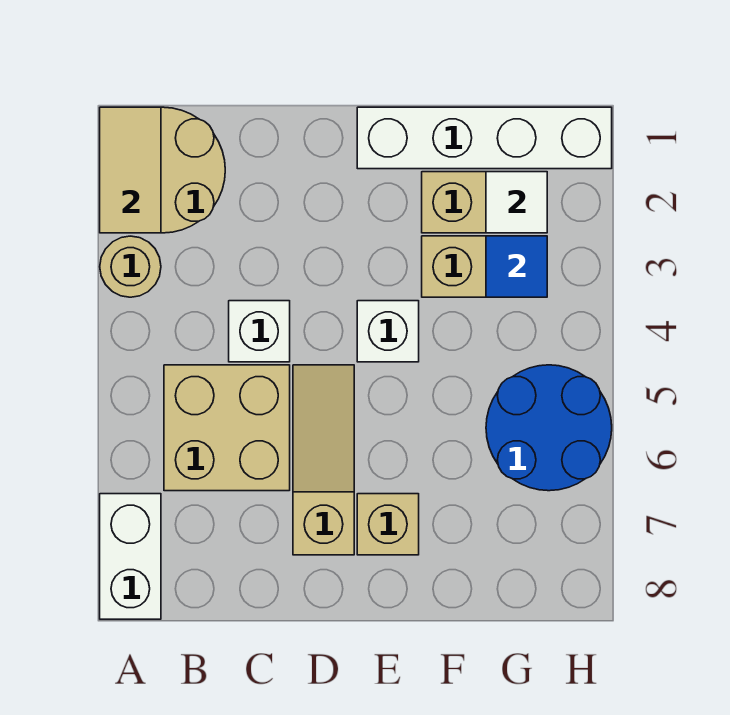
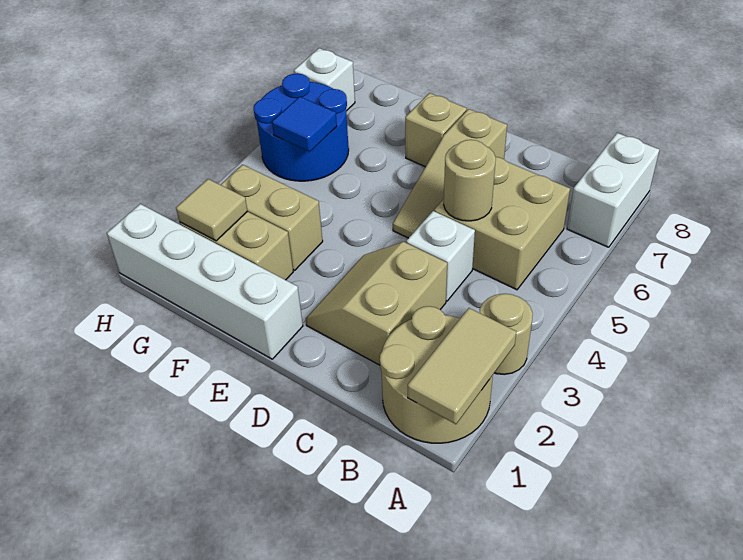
none -> tan 2x2 slope [306,242,447,365]
none -> tan 1x1 round brick [444,140,496,221]
white 1x1 brick [357,301,419,362] -> white 1x1 brick moved to [294,48,355,111]
white 1x1 tile [486,172,547,233] -> tan 1x1 tile [176,179,248,241]
blue 1x1 tile [486,236,547,297] -> blue 1x1 tile moved to [272,97,337,152]

